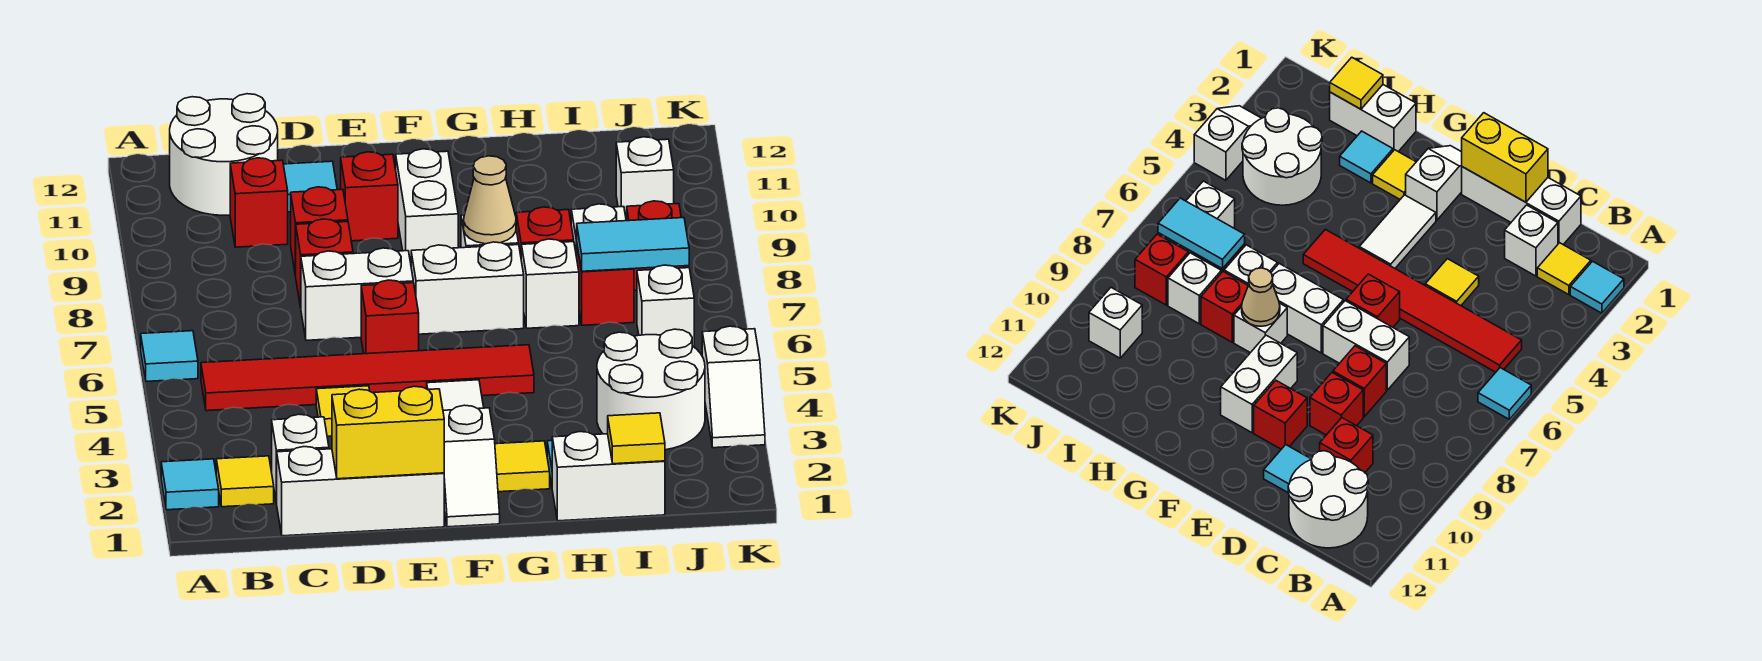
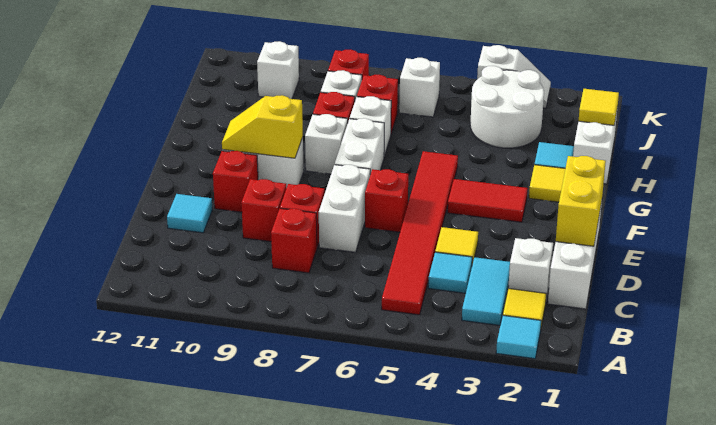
cyan 1x1 tile [141,331,198,381] -> cyan 1x1 tile moved to [428,252,472,293]
white 2x2 round brick [170,94,278,215] -> none
red 1x1 brick [230,158,288,247] -> red 1x1 brick moved to [271,208,317,273]
white 1x2 slope [443,405,500,527] -> none
white 1x2 tile [427,380,484,410] -> red 1x2 tile [448,179,528,222]
none -> yellow 1x2 slope [222,95,303,158]
tan 1x1 cone [464,156,516,244] -> none
cyan 1x2 tile [577,218,689,271] -> cyan 1x2 tile moved to [462,257,510,325]

